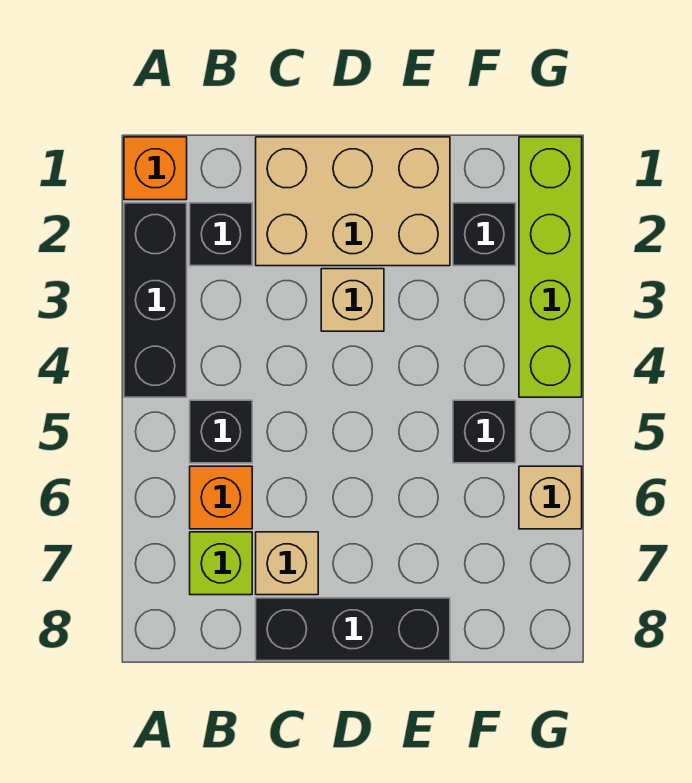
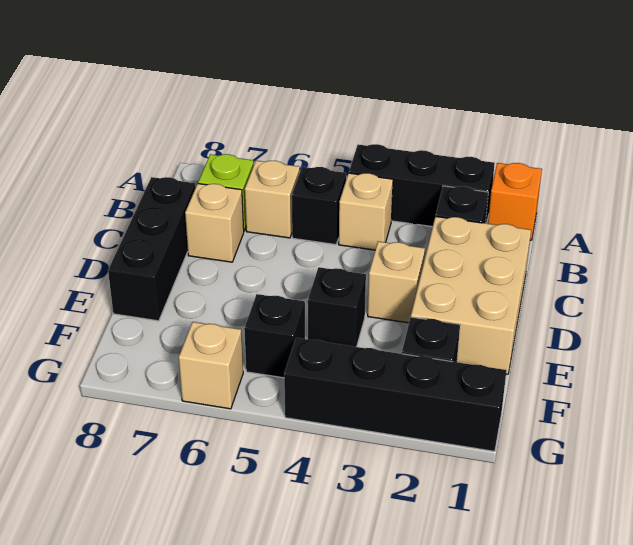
none -> tan 1x1 brick [339,173,393,250]
orange 1x1 brick [190,466,252,529] -> tan 1x1 brick [245,161,300,238]
none -> black 1x1 brick [308,267,366,347]
lime 1x4 brick [519,137,582,397] -> black 1x4 brick [284,338,506,451]

